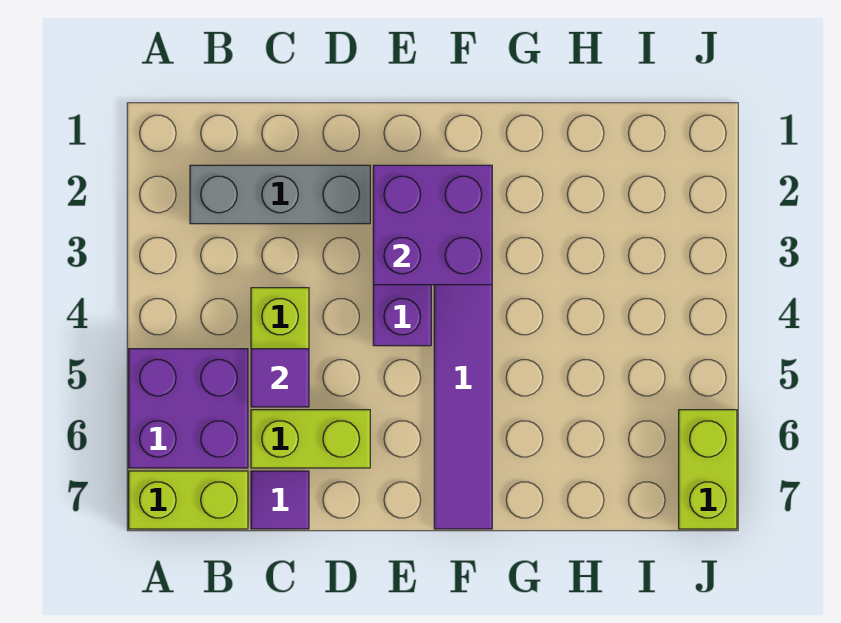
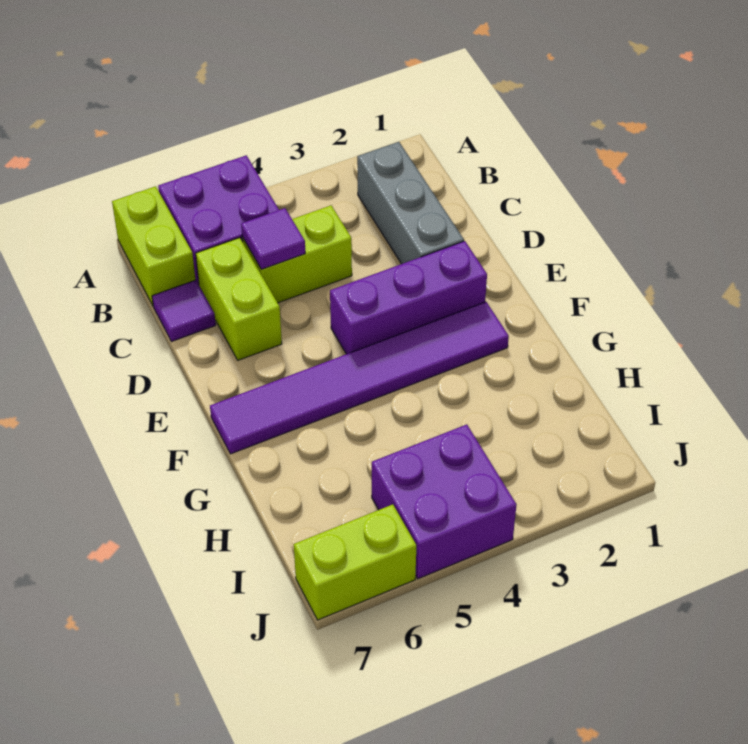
purple 2x2 brick [373,165,492,285] -> purple 2x2 brick moved to [372,424,517,579]

